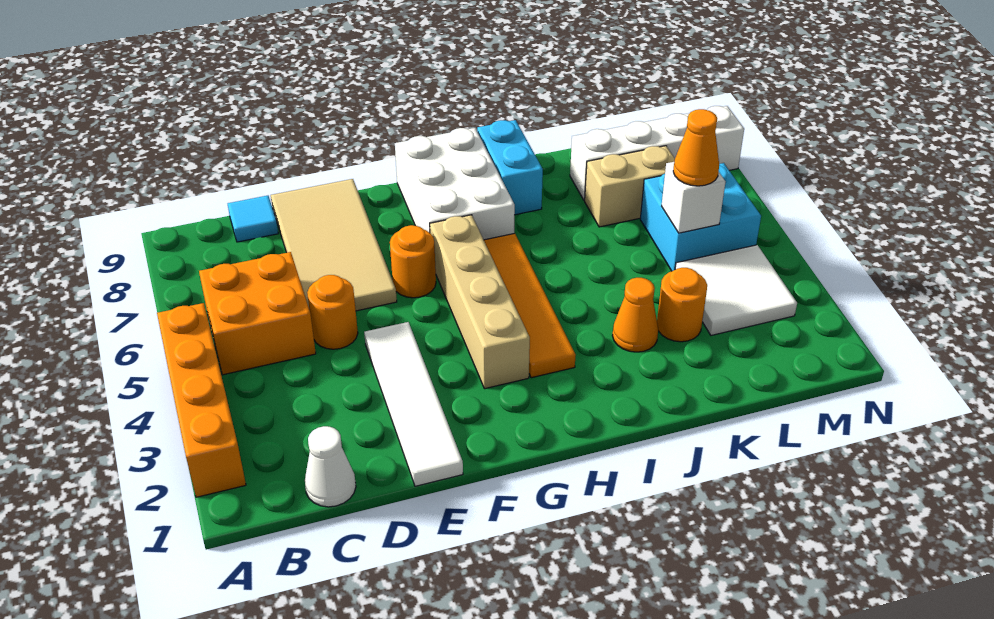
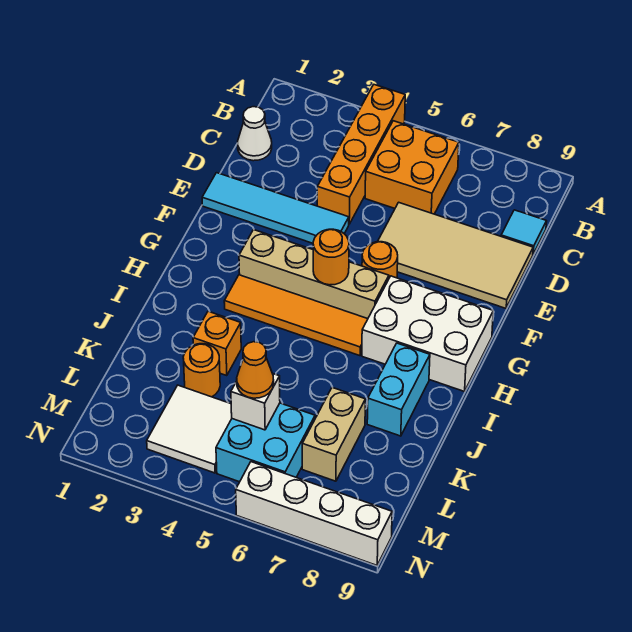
orange 1x4 brick [157,303,246,497] -> orange 1x4 brick turned to [317,85,405,224]
orange 1x1 round brick [307,275,358,349] -> orange 1x1 round brick moved to [313,229,349,285]
white 1x4 tile [364,322,463,486] -> cyan 1x4 tile [202,173,349,243]
cyan 1x2 brick [477,120,543,215] -> cyan 1x2 brick turned to [367,343,430,436]
orange 1x1 cone [613,278,658,352] -> orange 1x1 brick [193,311,241,376]
white 1x4 brick [570,106,744,200] -> white 1x4 brick turned to [236,462,392,565]

